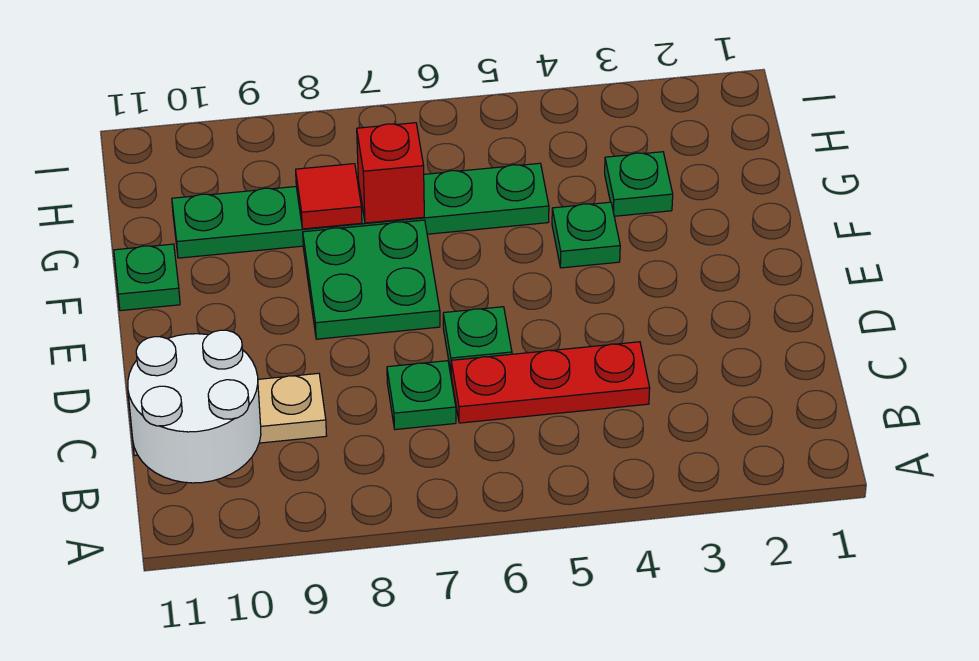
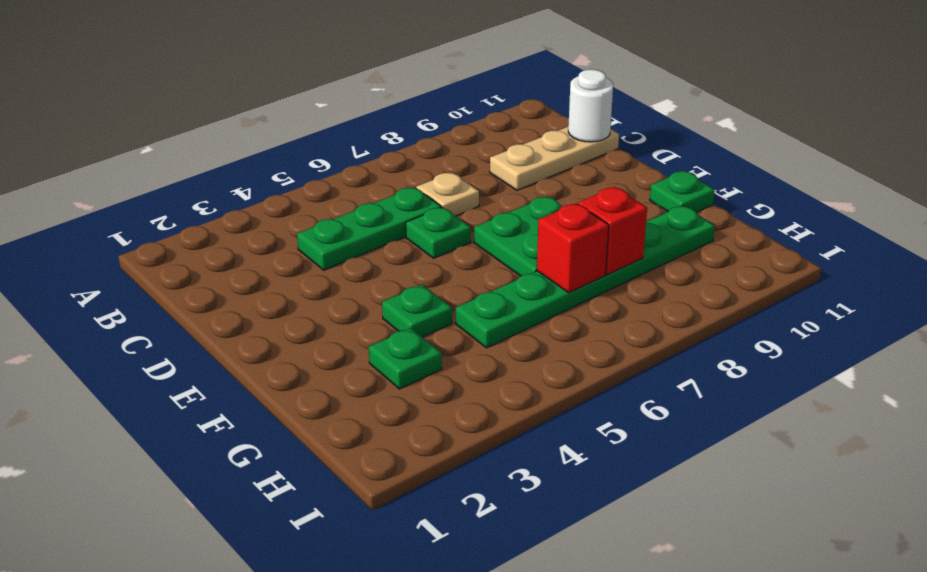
white 2x2 round brick [128,330,261,483] -> white 1x1 round brick [568,69,613,142]
red 1x3 plate [451,342,650,423] -> green 1x3 plate [297,187,441,270]
green 1x1 plate [387,361,456,430] -> tan 1x1 plate [416,173,479,216]
red 1x1 tile [296,164,362,229] -> red 1x1 brick [578,187,647,275]

